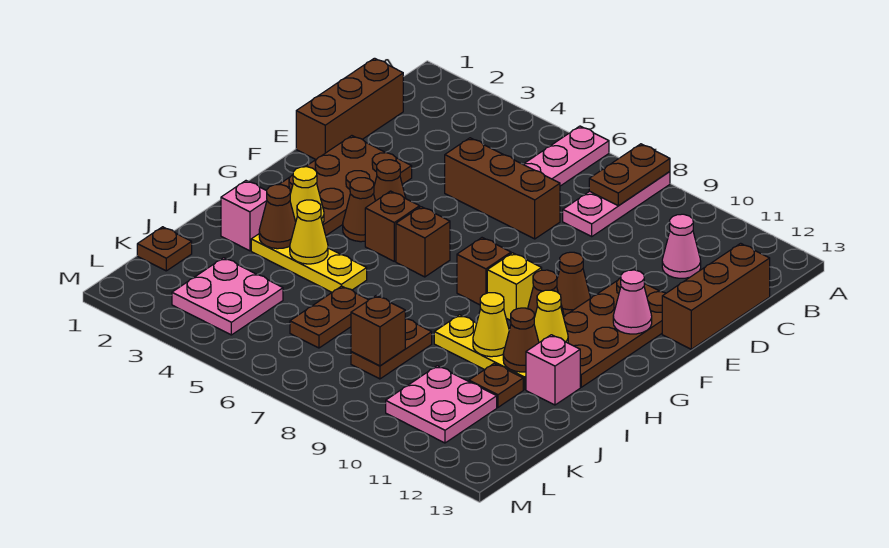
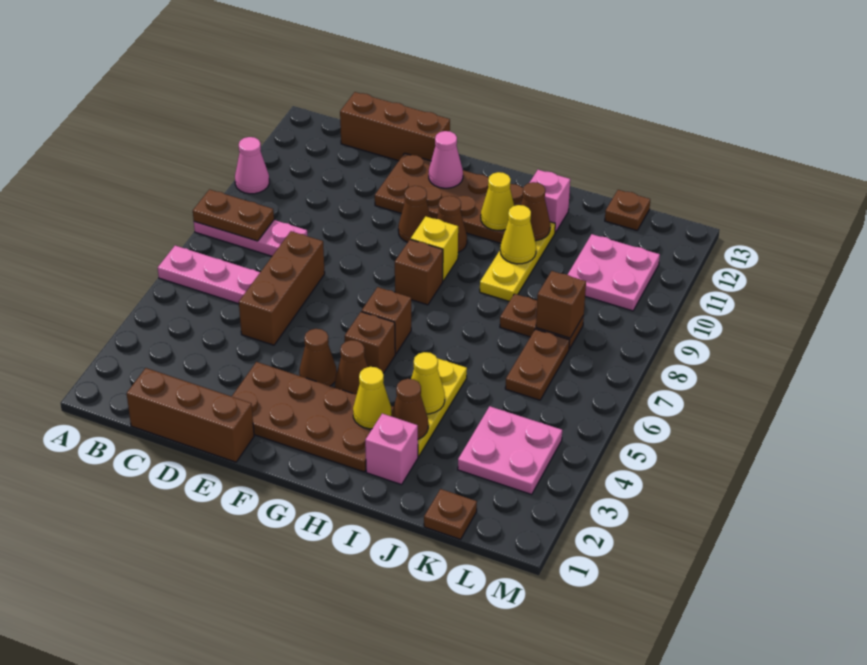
pink 1x1 cone [662,214,701,278] -> pink 1x1 cone moved to [235,137,269,194]
brown 1x2 plate [290,286,368,348] -> brown 1x2 plate turned to [505,329,570,400]
brown 1x1 plate [469,363,523,407] -> brown 1x1 plate moved to [605,190,650,230]

